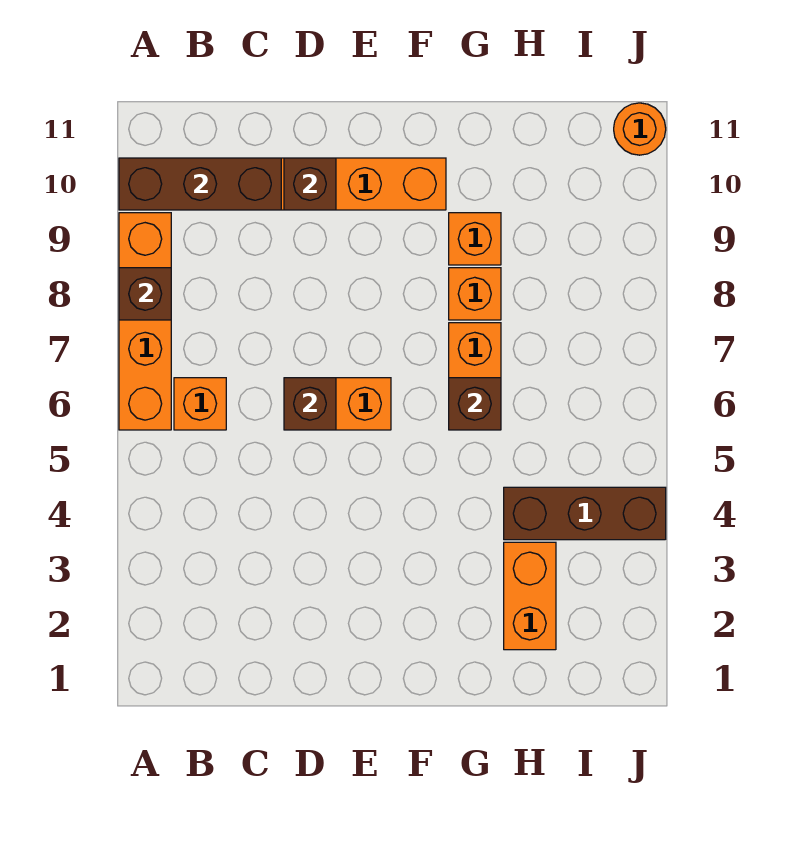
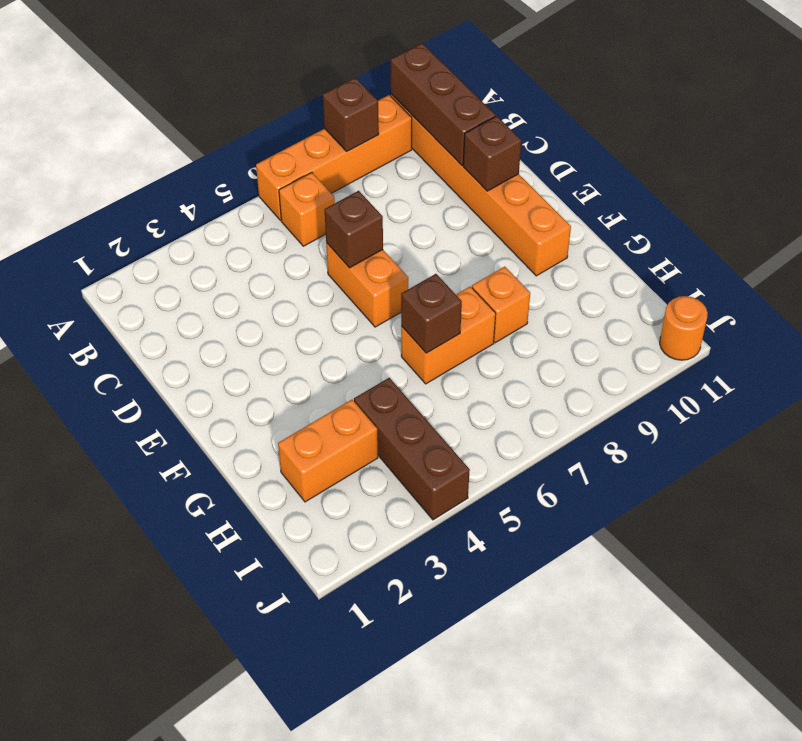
orange 1x1 brick [449,213,501,265] -> none

